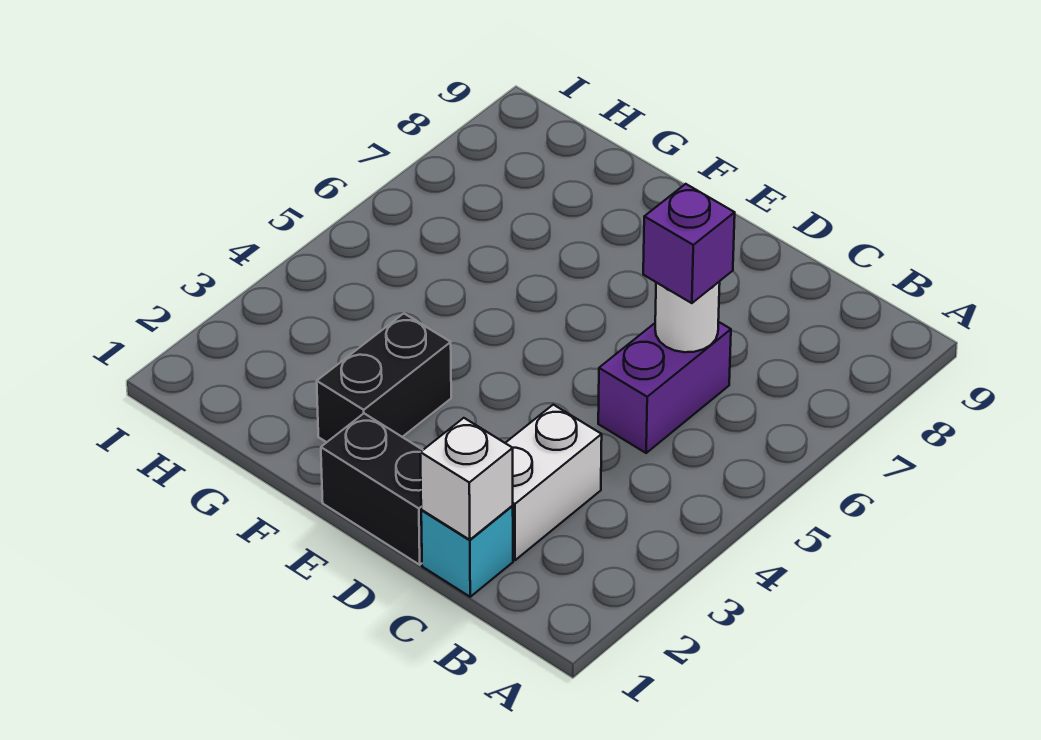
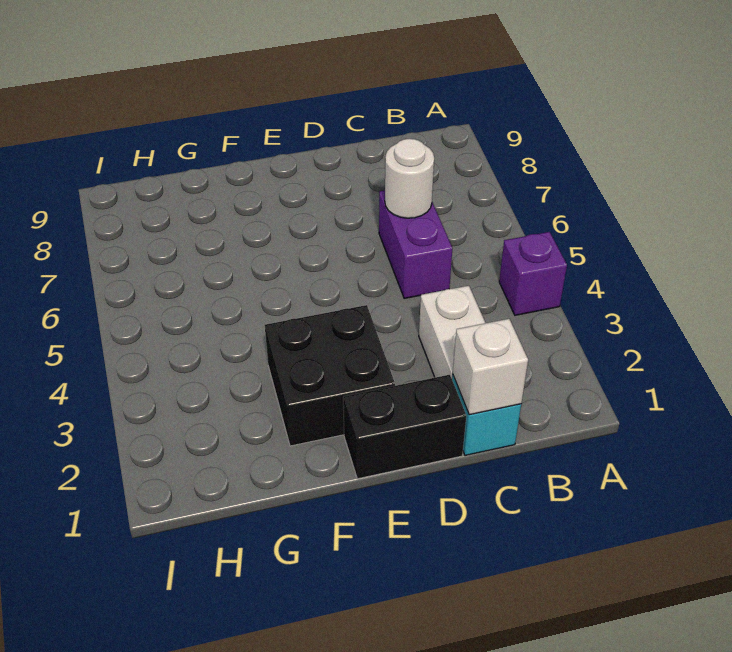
purple 1x1 brick [643,184,735,303] -> purple 1x1 brick moved to [499,232,567,315]
black 1x2 brick [317,314,451,442] -> black 2x2 brick [265,305,395,446]

